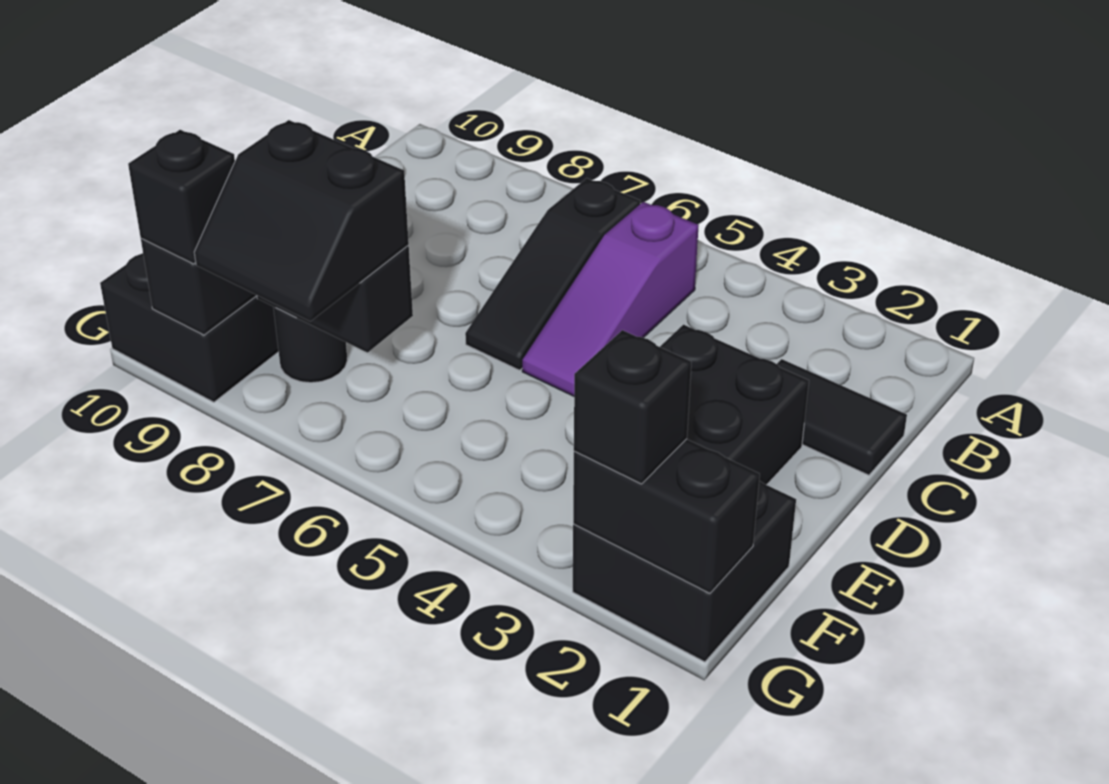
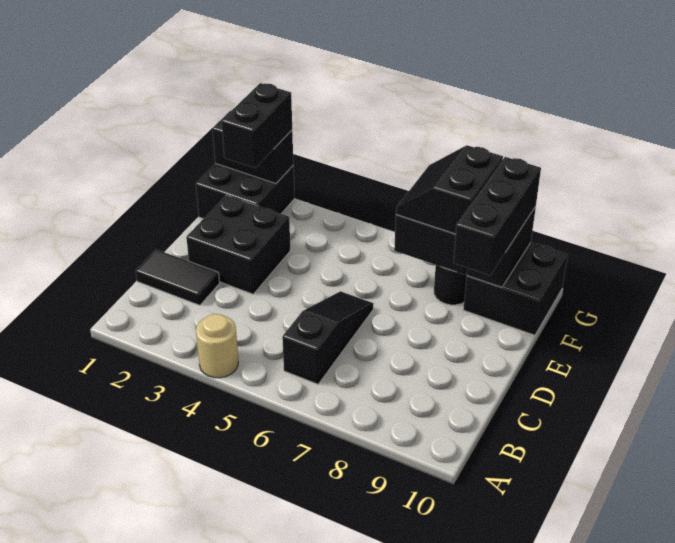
none -> tan 1x1 round brick [196,314,238,378]
purple 1x3 slope [522,202,699,396] -> none
black 2x2 slope [194,120,409,321] -> black 2x2 slope turned to [396,145,503,234]
black 1x1 brick [574,330,691,484] -> black 1x2 brick [221,83,292,168]
black 1x1 brick [128,130,235,264] -> black 1x3 brick [453,157,541,275]

